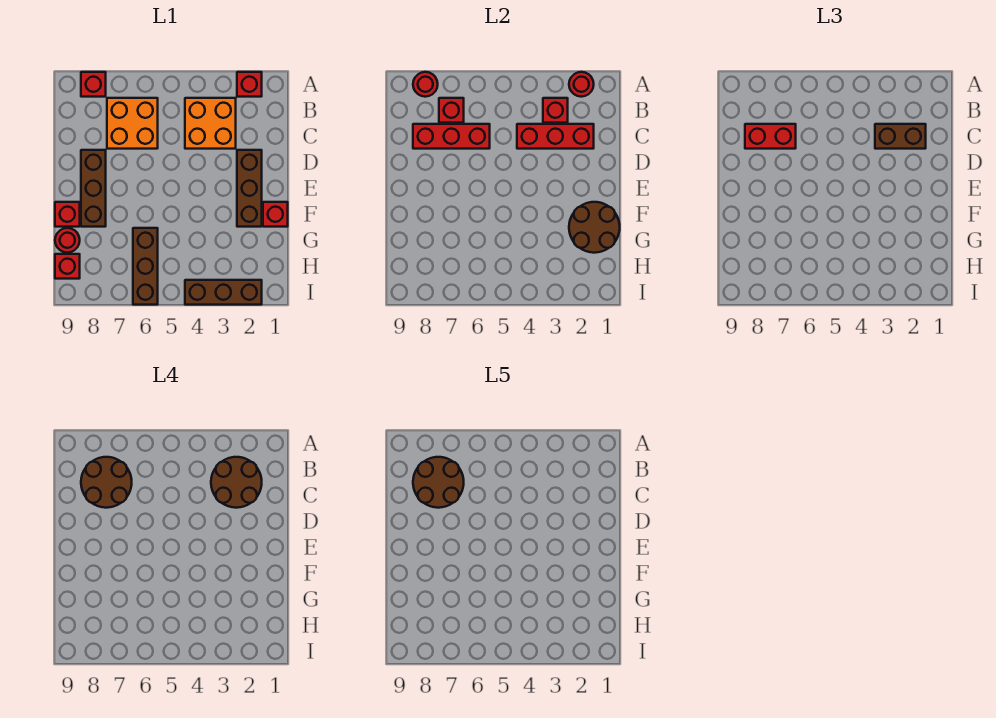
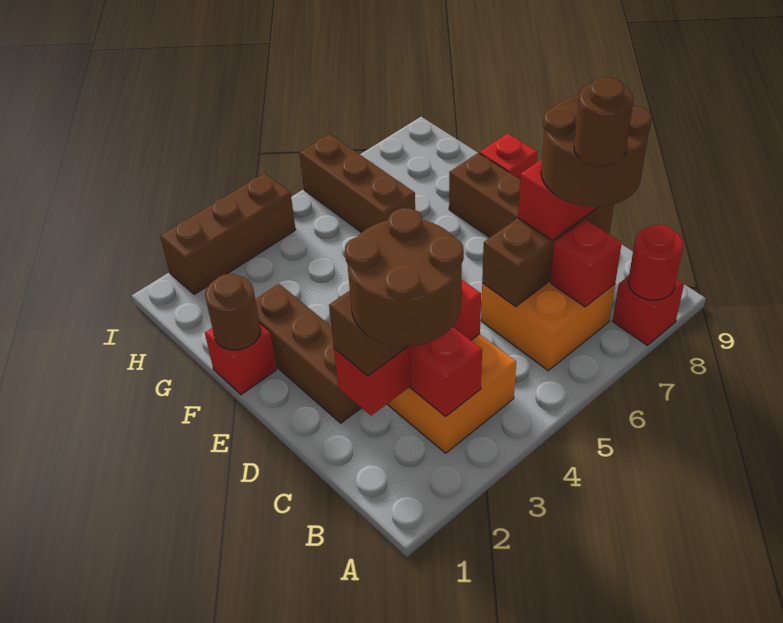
red 1x1 brick [237,72,262,97] -> none
red 1x1 round brick [569,72,594,97] -> none
brown 2x2 round brick [413,457,464,508] -> brown 1x1 round brick [574,77,634,166]
red 1x3 brick [413,124,490,149] -> brown 1x3 brick [482,204,614,307]
brown 2x2 round brick [569,202,620,253] -> brown 1x1 round brick [205,274,261,350]
red 1x1 round brick [55,228,80,253] -> none
red 1x1 brick [55,254,80,279] -> none

